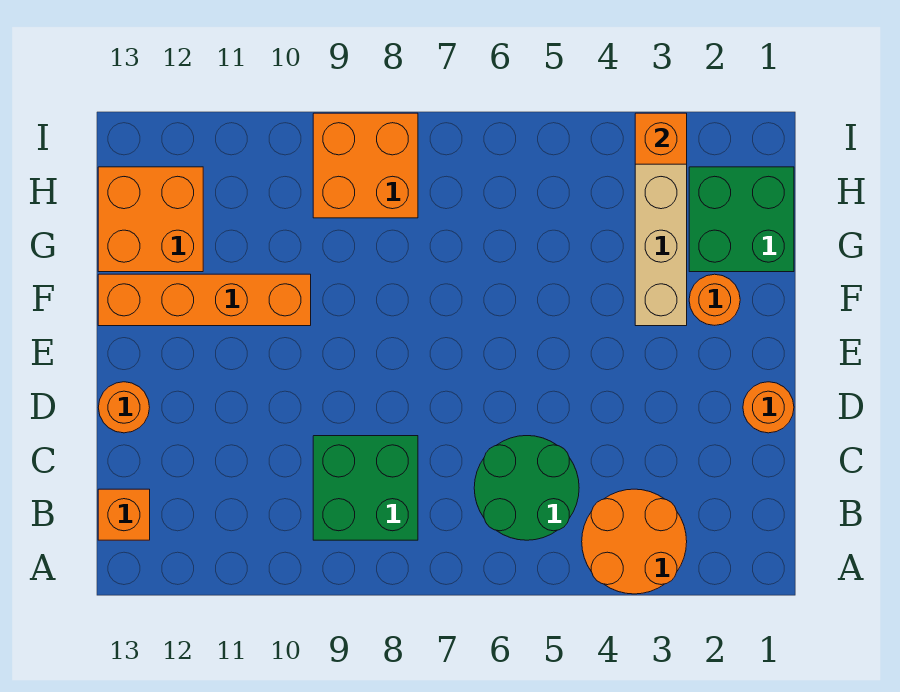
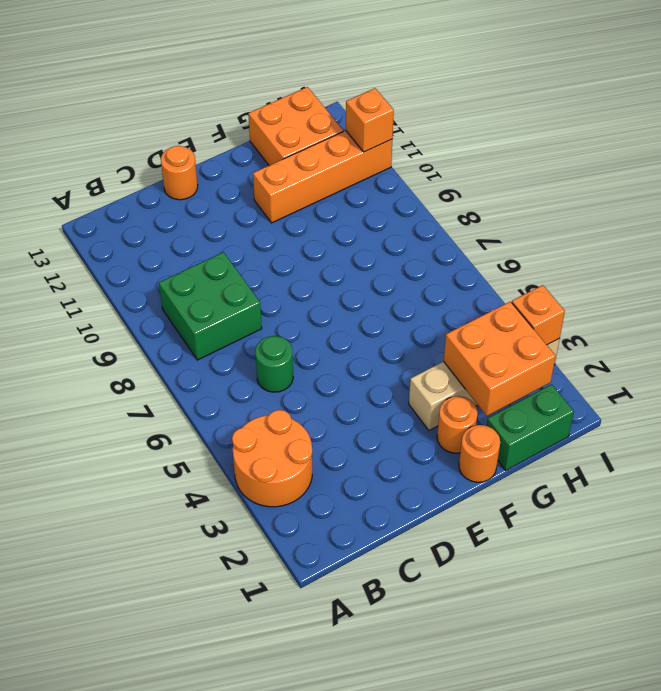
green 2x2 round brick [474,436,579,540] -> green 1x1 round brick [255,336,293,392]
orange 1x1 brick [98,489,150,540] -> orange 1x1 brick moved to [346,88,394,152]
orange 1x1 round brick [743,382,794,433] -> orange 1x1 round brick moved to [459,425,500,482]
orange 1x4 brick [98,274,311,326] -> orange 1x4 brick turned to [253,131,392,223]
green 2x2 brick [689,167,794,272] -> green 1x2 brick [487,384,574,470]
orange 2x2 brick [313,113,418,218] -> orange 2x2 brick moved to [444,302,556,416]

